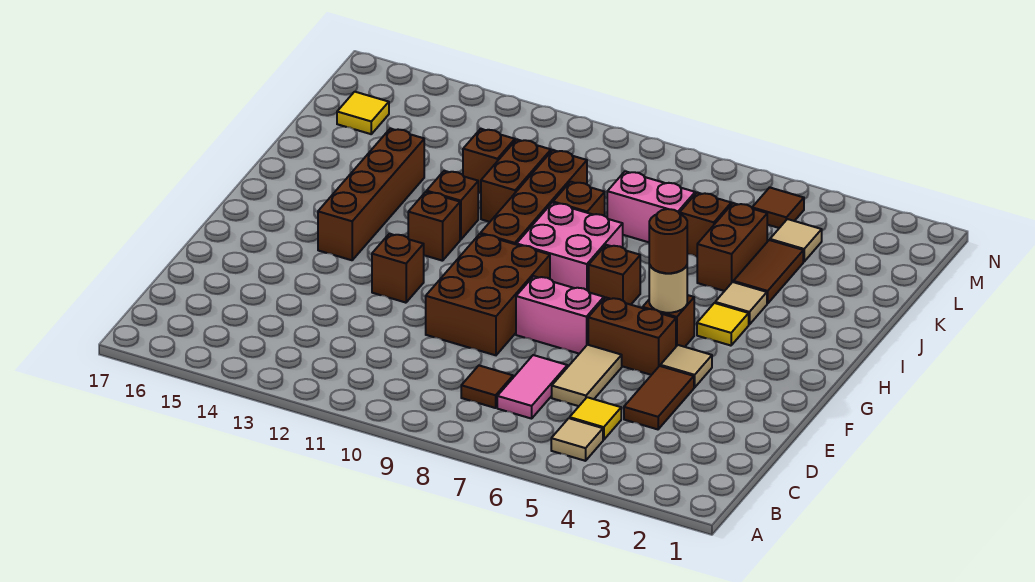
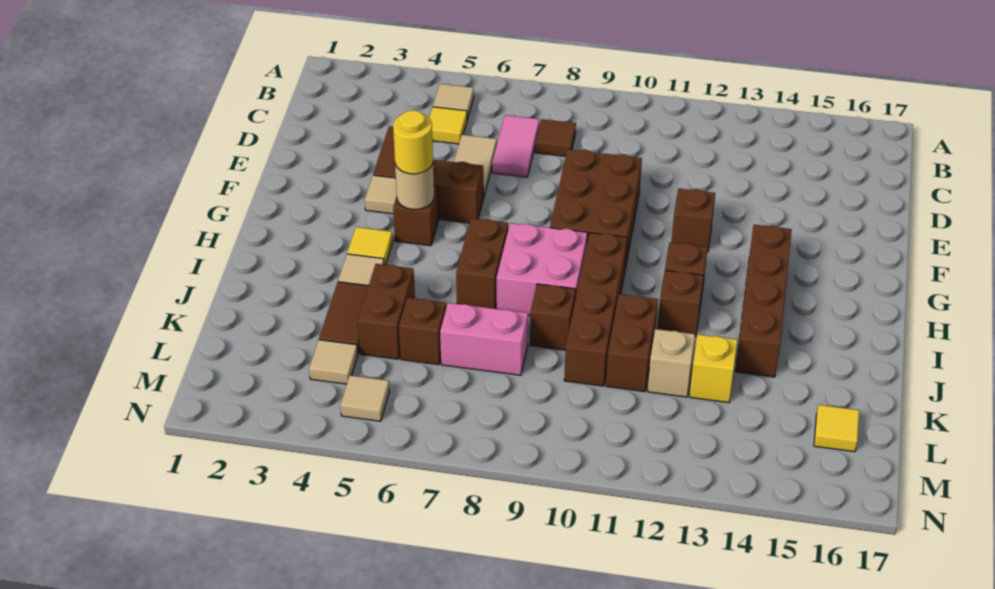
pink 1x2 brick [516,276,604,354] -> none
brown 1x1 round brick [649,209,687,273] -> yellow 1x1 round brick [393,110,433,174]
brown 1x1 brick [589,245,640,305] -> brown 1x2 brick [456,218,508,309]
brown 1x1 brick [463,129,515,193] -> tan 1x1 brick [648,329,695,397]
none -> yellow 1x1 brick [690,334,737,403]
brown 1x1 tile [752,187,804,228] -> tan 1x1 tile [340,375,390,421]

